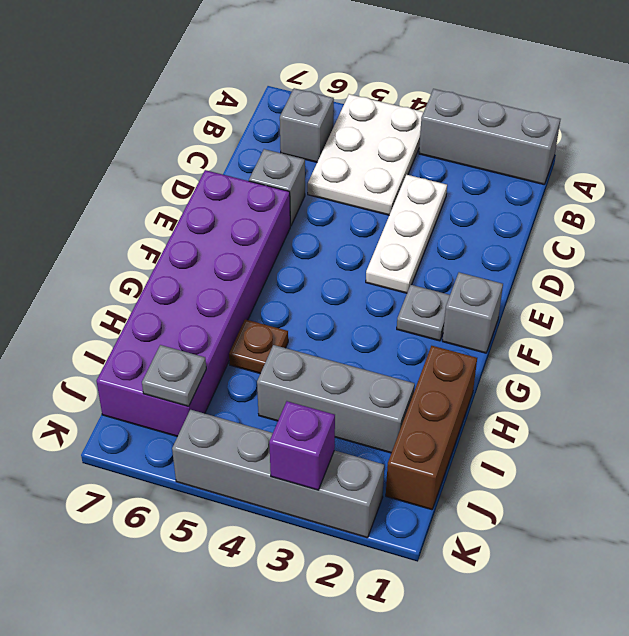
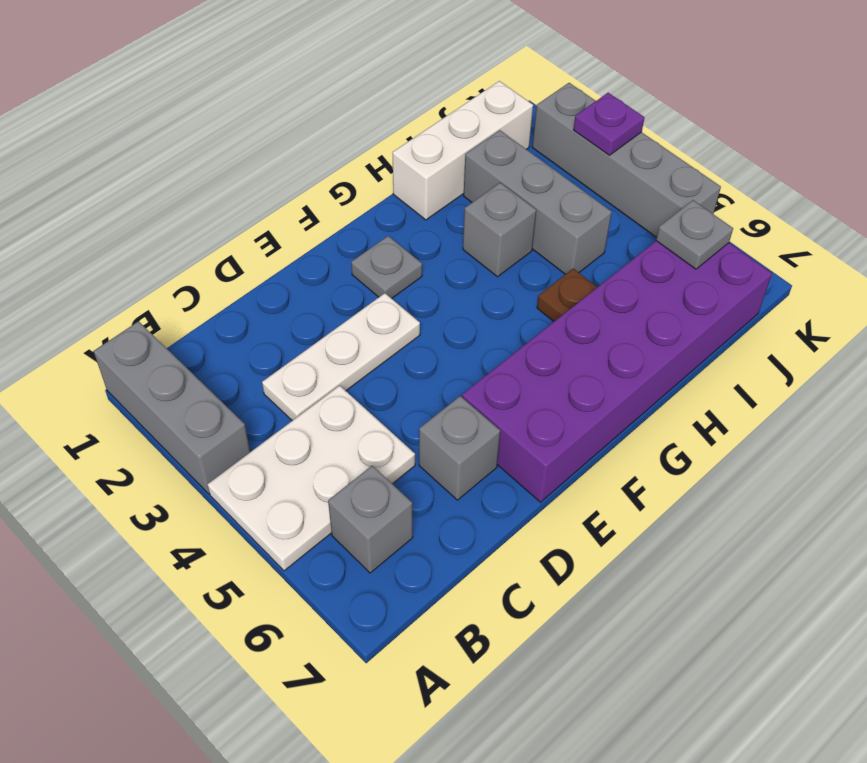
grey 1x1 brick [442,272,503,353] -> grey 1x1 brick moved to [463,183,536,277]
brown 1x3 brick [386,346,477,510] -> white 1x3 brick [392,81,533,220]
purple 1x1 brick [269,401,335,490] -> purple 1x1 plate [574,93,645,155]

